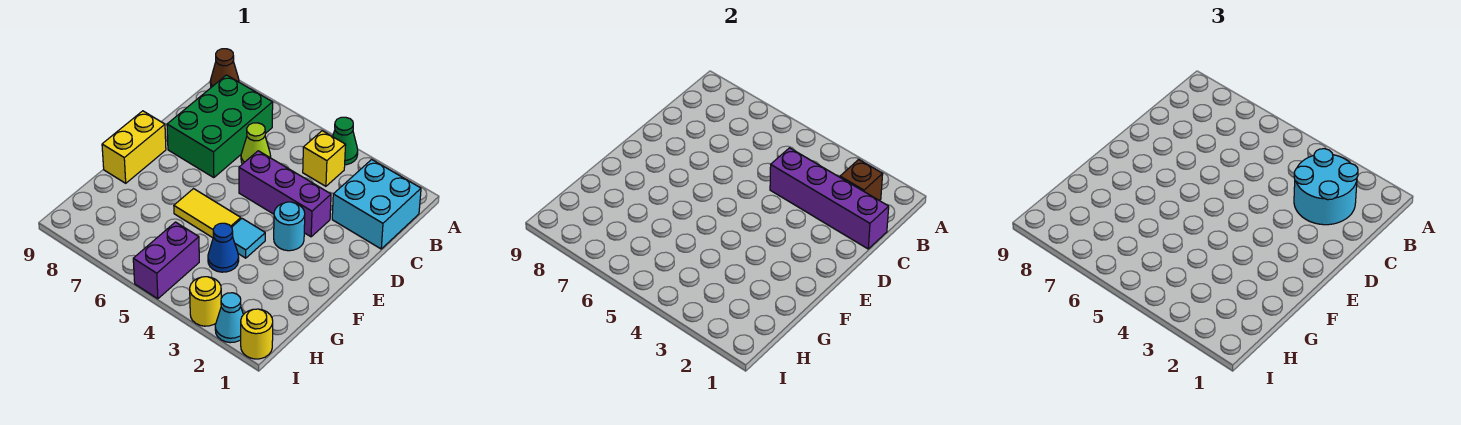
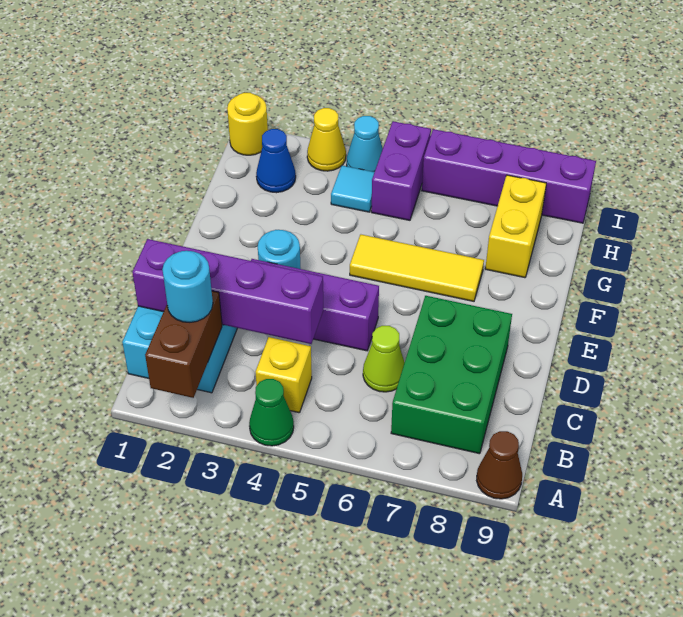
brown 1x1 brick [840,160,883,200] -> brown 1x2 brick [145,291,222,398]
cyan 2x2 round brick [1294,149,1358,225] -> cyan 1x1 round brick [162,251,213,322]
yellow 1x2 brick [102,111,166,183] -> yellow 1x2 brick moved to [485,175,546,278]
cyan 1x1 tile [232,219,265,258] -> cyan 1x1 tile moved to [331,166,374,212]
yellow 1x2 tile [174,189,241,238] -> yellow 1x3 tile [350,235,484,301]
blue 1x1 cone [208,223,239,272] -> blue 1x1 cone moved to [256,129,296,193]
cyan 1x1 cone [215,293,243,343] -> cyan 1x1 cone moved to [347,116,383,172]
yellow 1x1 round brick [190,277,221,326] -> yellow 1x1 cone [307,108,346,171]
none -> purple 1x4 brick [422,129,596,223]

